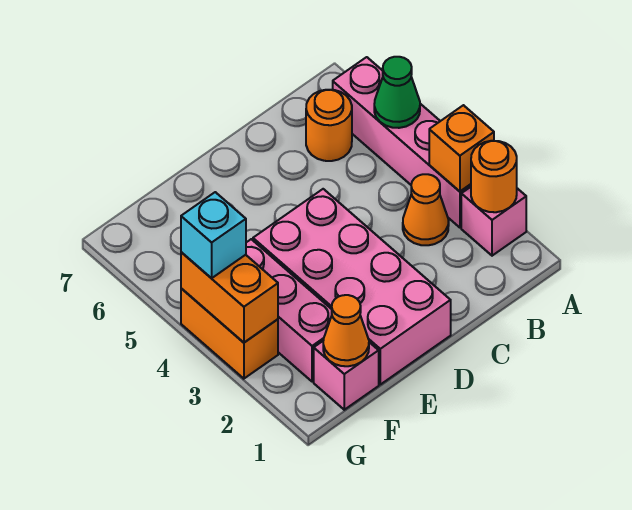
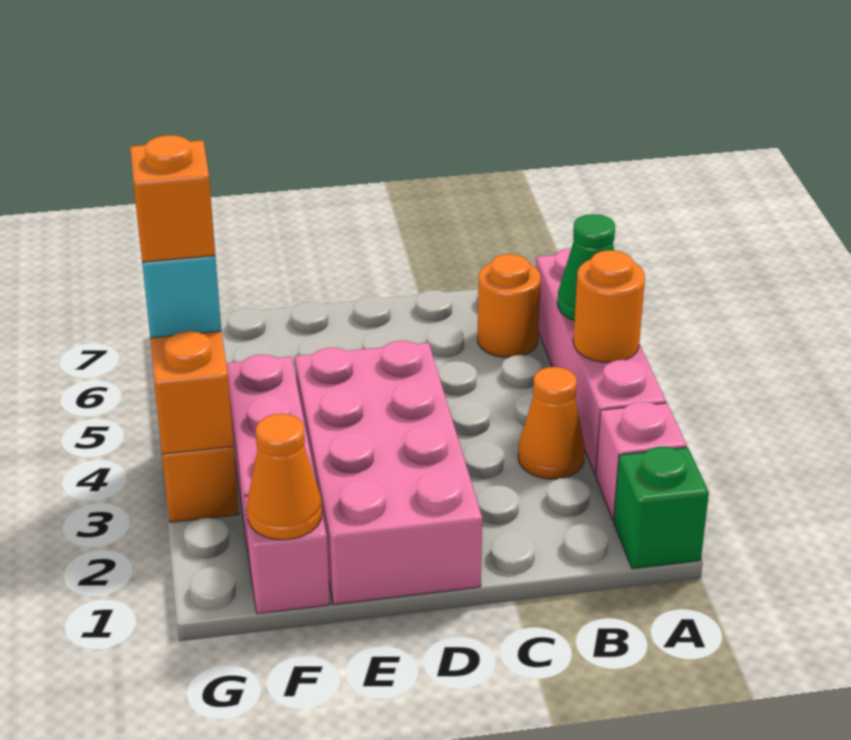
none -> green 1x1 brick [614,447,709,569]
orange 1x1 round brick [471,141,517,212] -> orange 1x1 round brick moved to [573,250,645,362]
orange 1x1 brick [429,105,494,191] -> orange 1x1 brick moved to [130,135,215,262]

